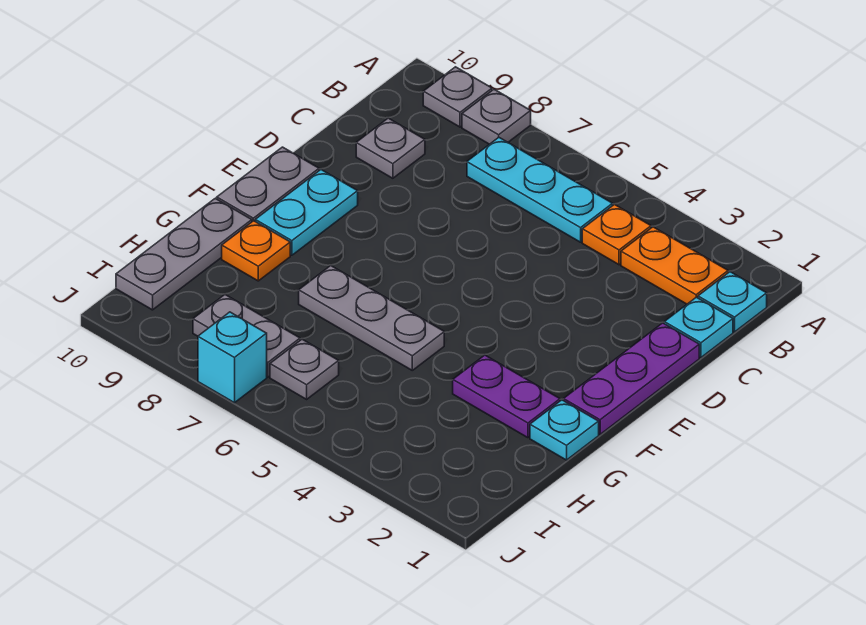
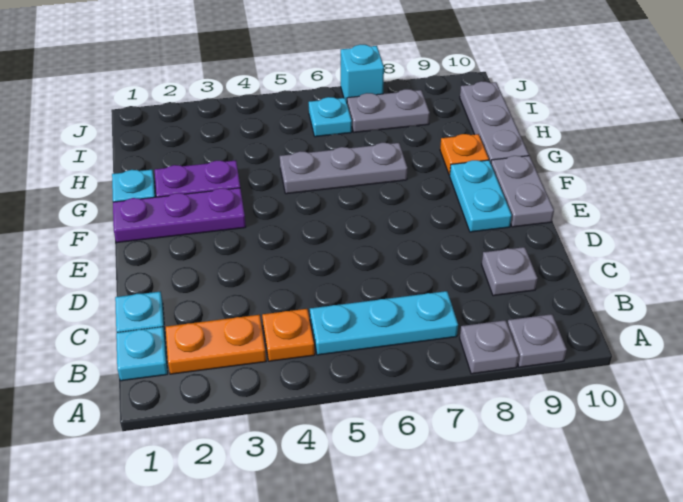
purple 1x3 plate [564,323,699,434] -> purple 1x3 plate turned to [113,188,246,243]
grey 1x1 plate [270,339,339,399] -> cyan 1x1 plate [309,97,352,137]

